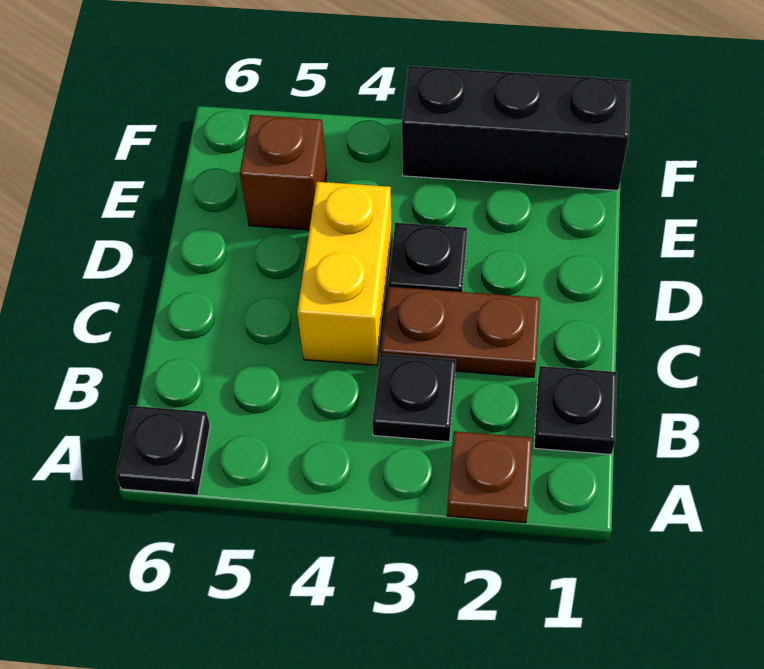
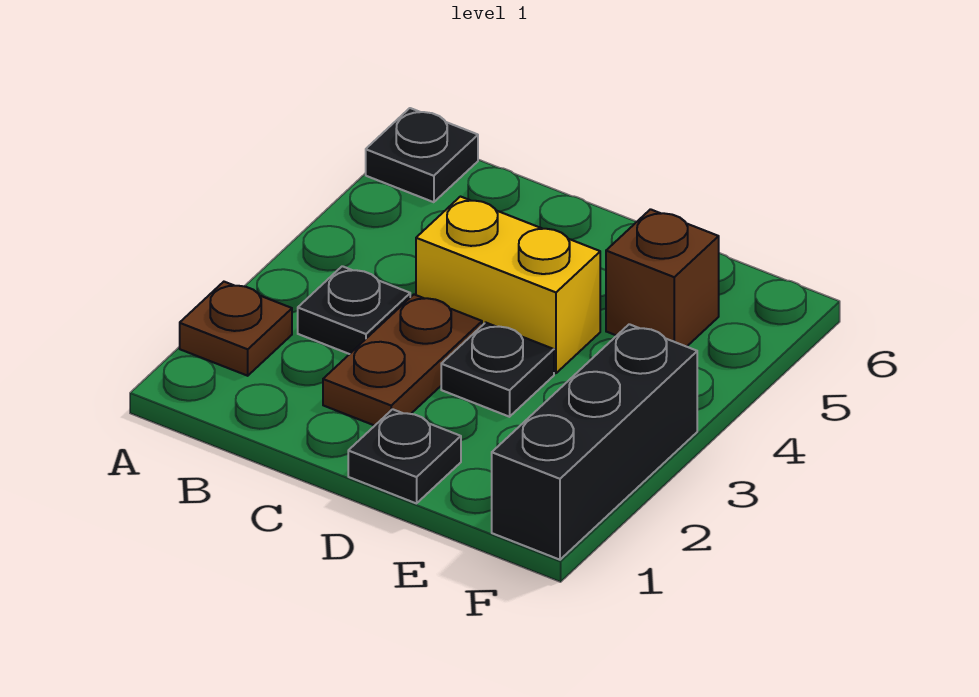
black 1x1 plate [534,366,617,454] -> black 1x1 plate moved to [348,409,461,503]

